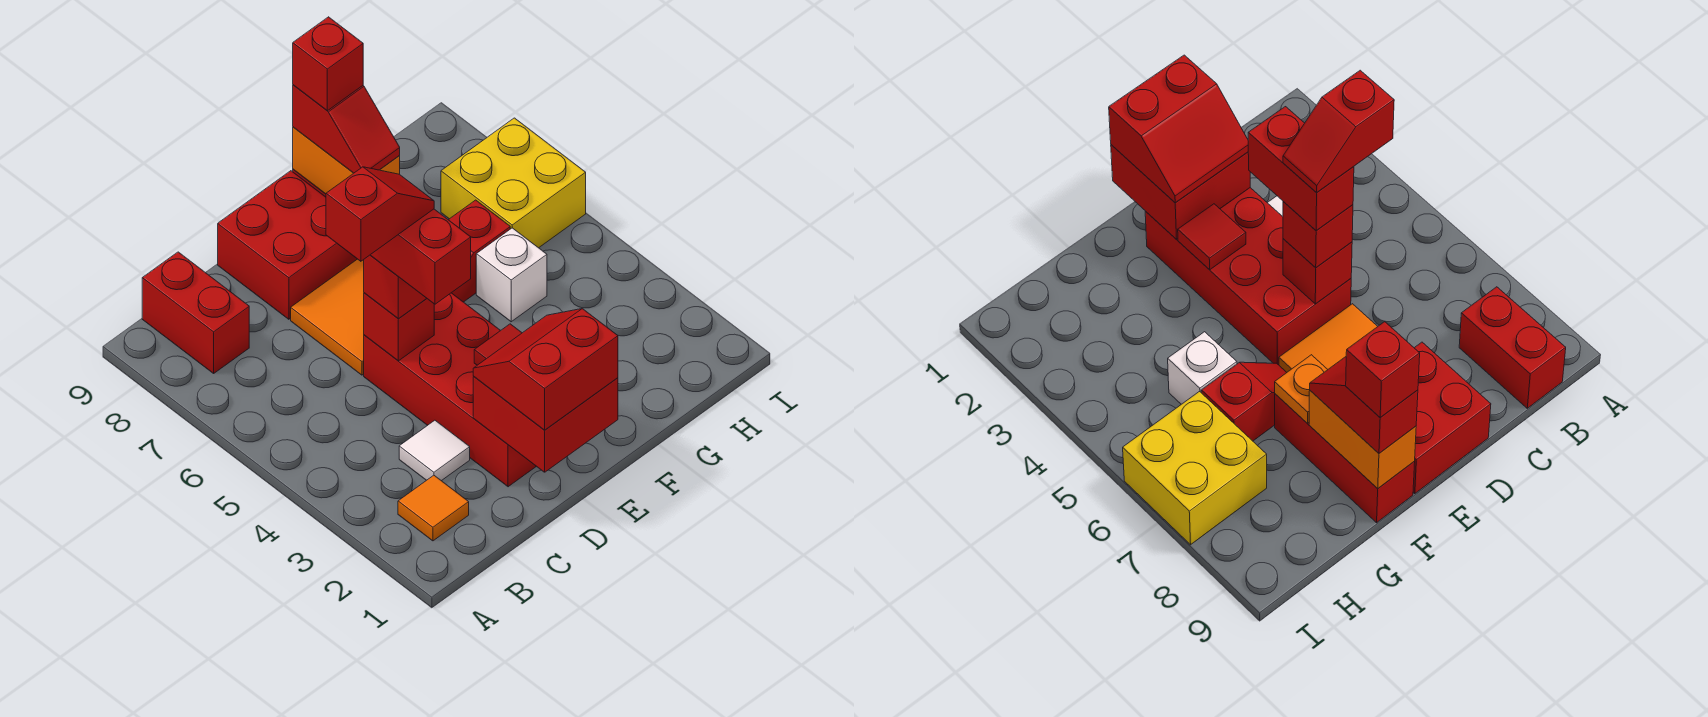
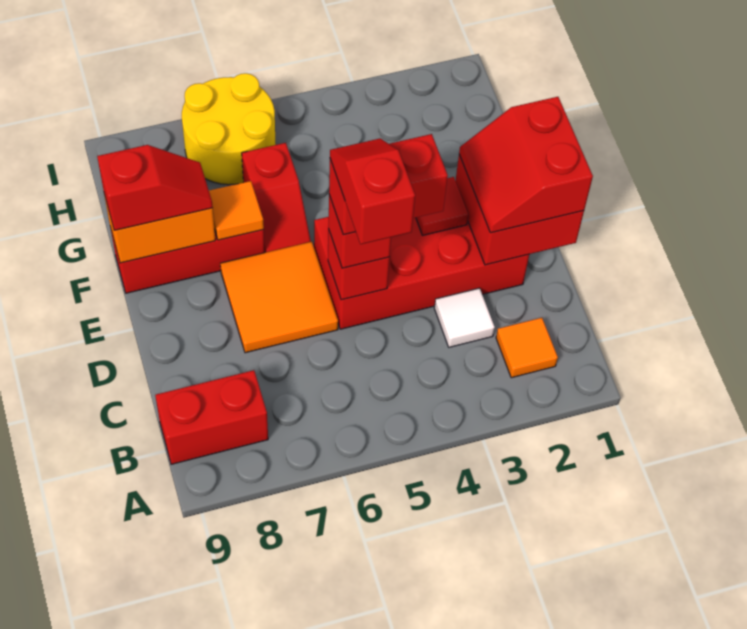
red 2x2 brick [218,171,357,319] -> none
orange 1x1 plate [1275,355,1328,423] -> orange 1x1 tile [209,181,264,240]
red 1x1 brick [293,17,363,111] -> none
white 1x1 brick [476,228,547,322] -> none
yellow 2x2 brick [441,118,586,248] -> yellow 2x2 round brick [182,73,276,185]

